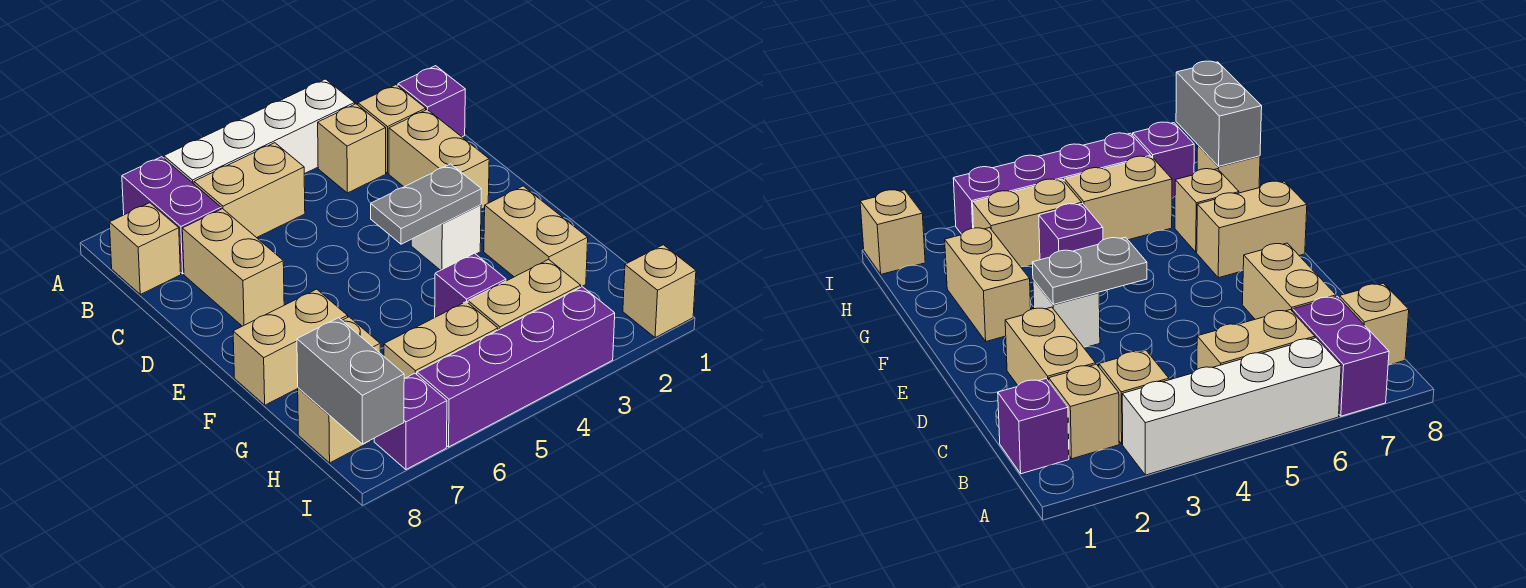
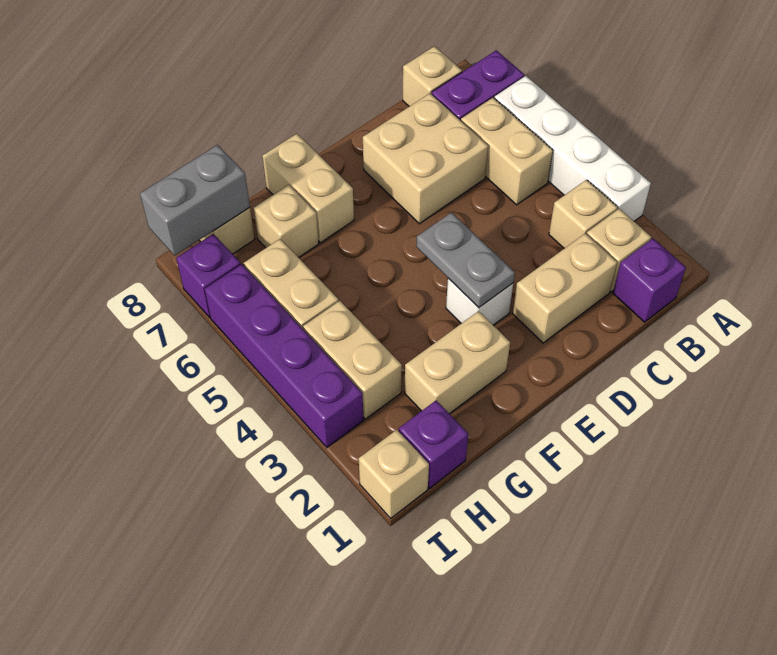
tan 1x2 brick [182,209,284,326] -> tan 2x2 brick [363,93,488,224]
purple 1x1 brick [435,253,506,317] -> purple 1x1 brick moved to [399,400,468,488]

